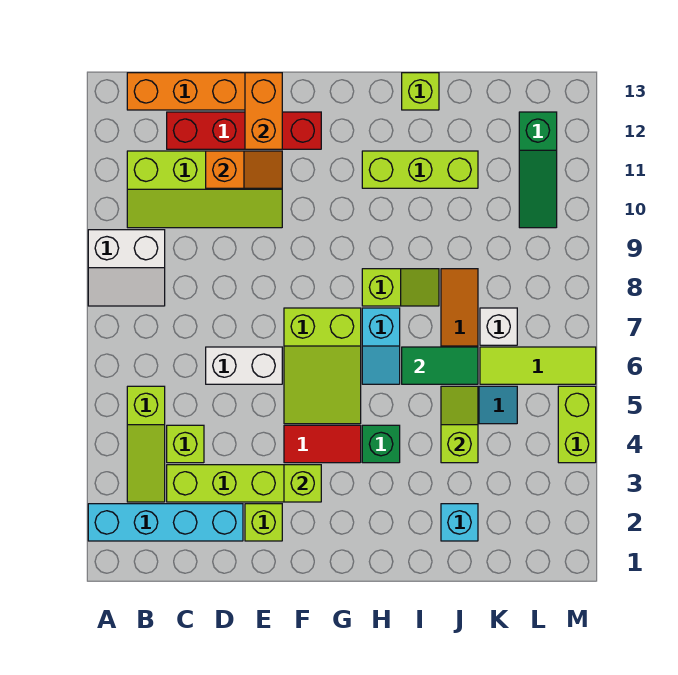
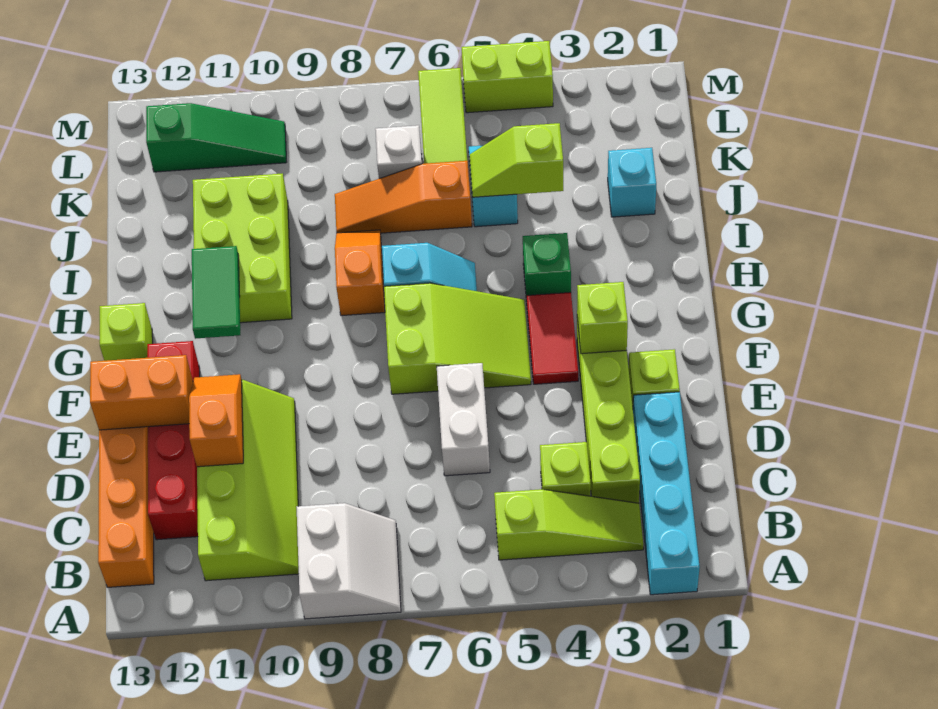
lime 1x2 slope [362,269,439,306] -> orange 1x2 slope [335,230,385,316]
lime 1x3 brick [362,151,478,188] -> lime 2x3 brick [193,173,292,323]
green 1x2 tile [402,347,478,384] -> green 1x2 tile moved to [192,246,240,339]
lime 1x1 brick [402,73,439,110] -> lime 1x1 brick moved to [100,303,153,361]

